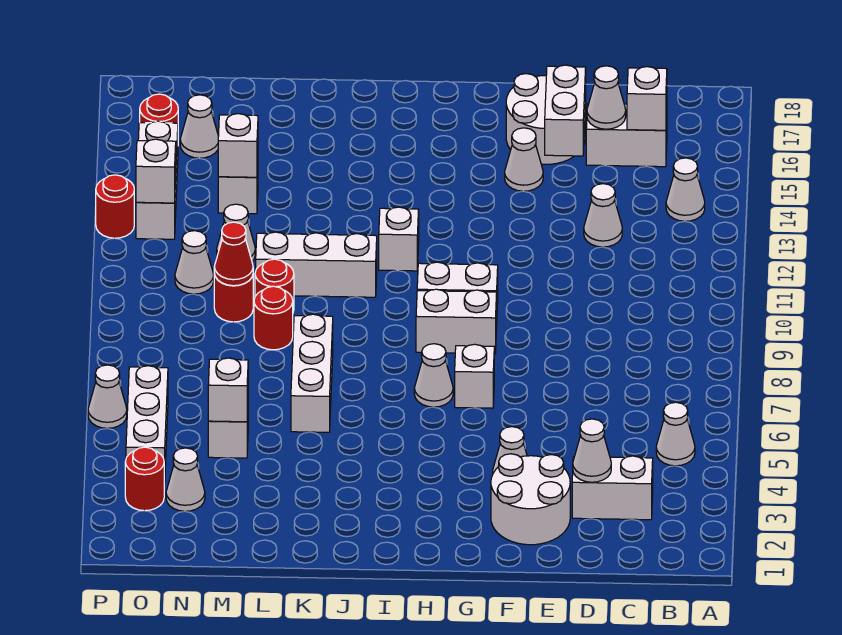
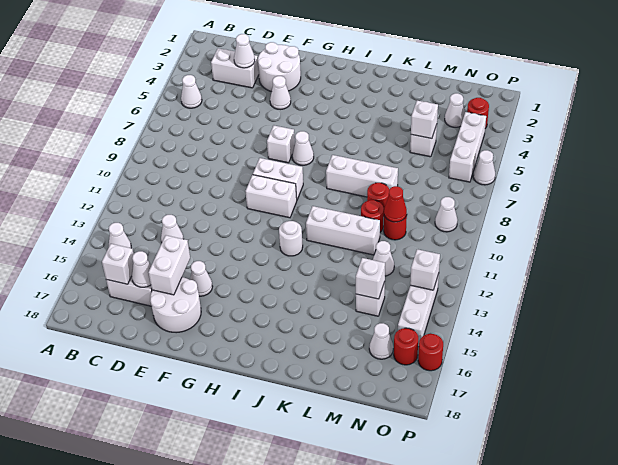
white 1x1 brick [379,207,419,271] -> white 1x1 round brick [279,221,303,256]
white 1x3 brick [291,314,333,432] -> white 1x3 brick turned to [326,155,398,197]
white 1x1 cone [175,231,214,294] -> white 1x1 cone moved to [435,197,457,232]
red 1x1 round brick [96,175,134,238] -> red 1x1 round brick moved to [418,334,443,371]

